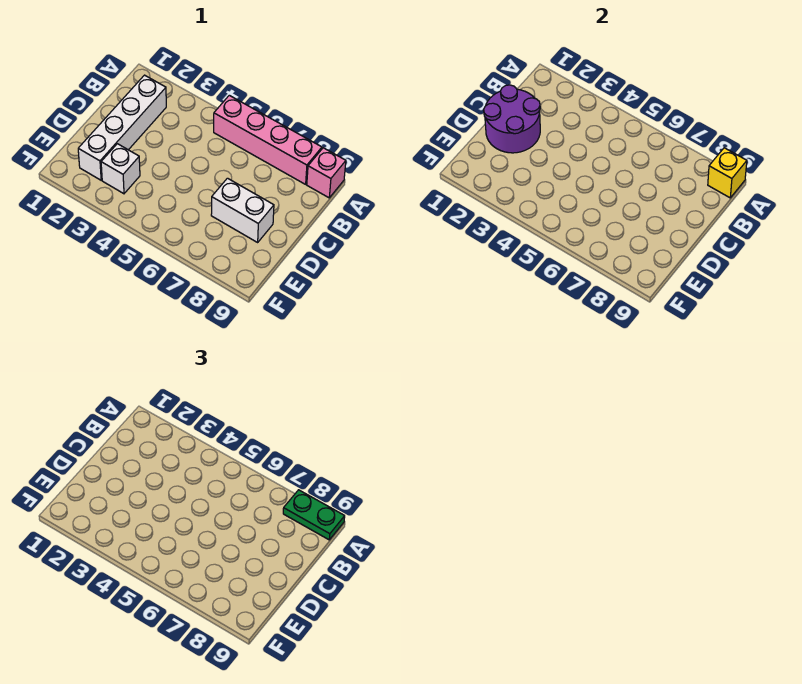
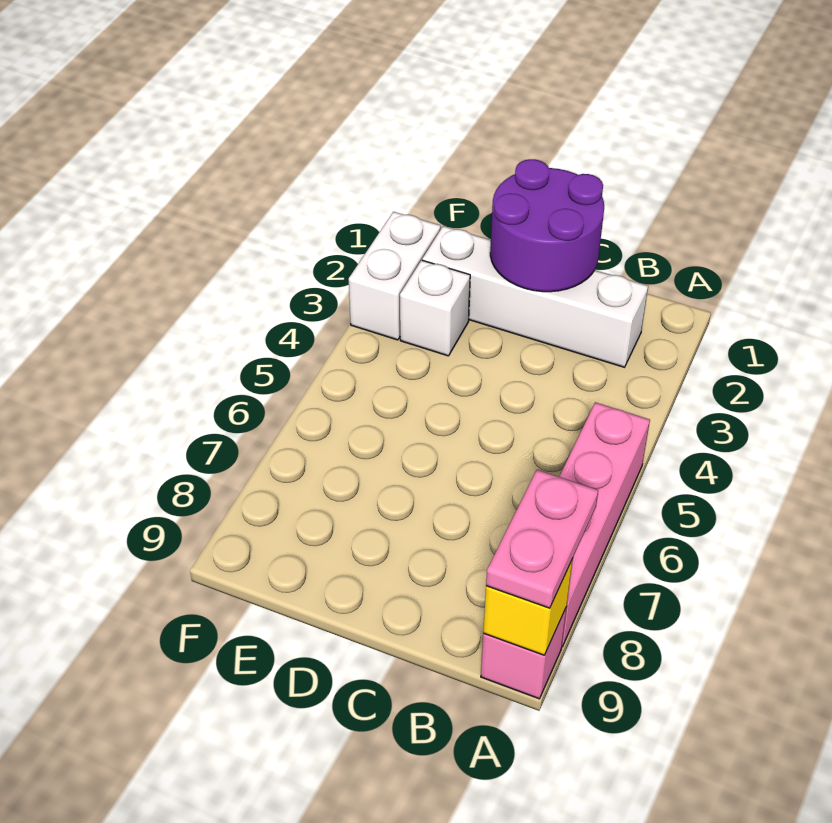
green 1x2 plate [283,490,345,540] -> pink 1x2 plate [486,470,598,608]
white 1x2 brick [211,178,274,242] -> white 1x2 brick moved to [349,212,441,340]

